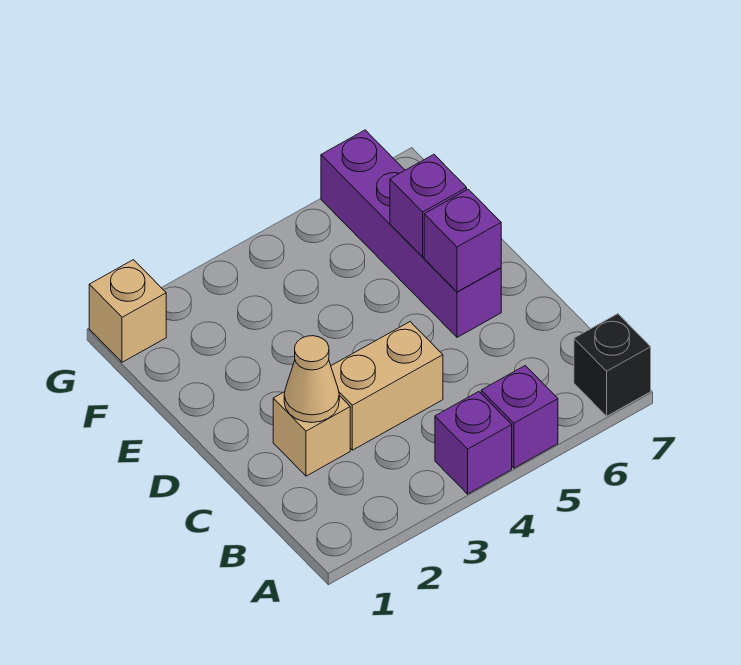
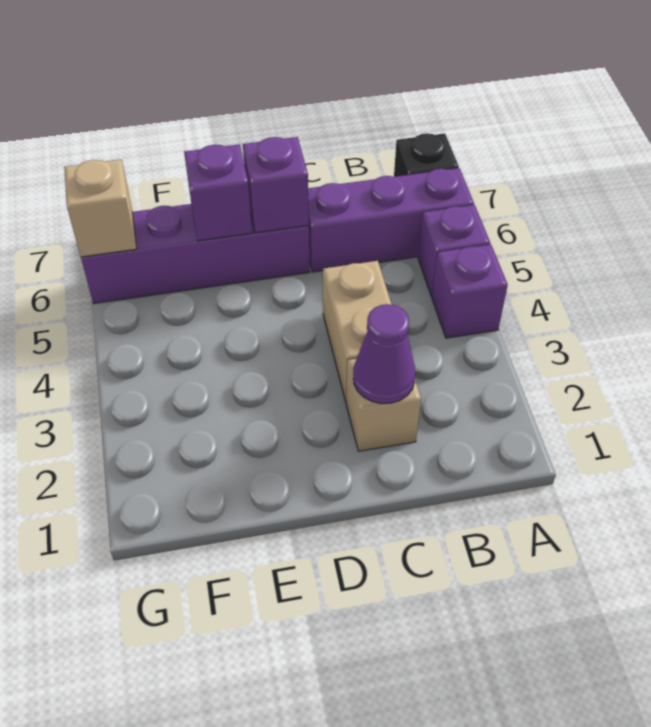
none -> purple 1x3 brick [308,168,474,272]
tan 1x1 cone [284,336,339,422] -> purple 1x1 cone [353,304,415,404]
tan 1x1 brick [89,260,166,362] -> tan 1x1 brick moved to [64,160,137,257]

